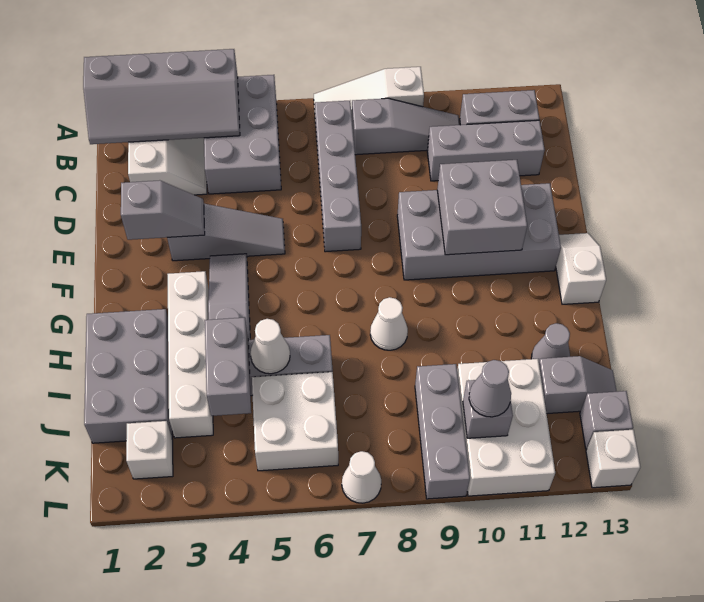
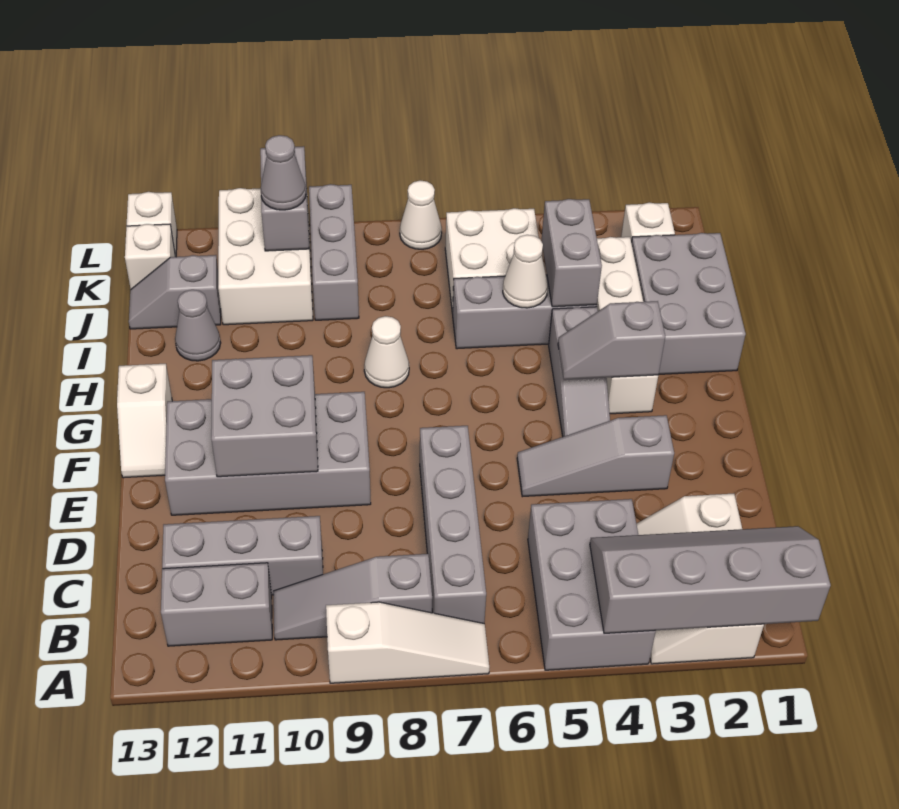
grey 1x2 slope [121,180,205,240] -> grey 1x2 slope moved to [558,301,665,380]
grey 1x1 brick [463,380,513,438] -> grey 1x2 brick [260,146,309,251]
grey 1x1 brick [580,391,633,449] -> white 1x1 brick [125,224,175,289]

